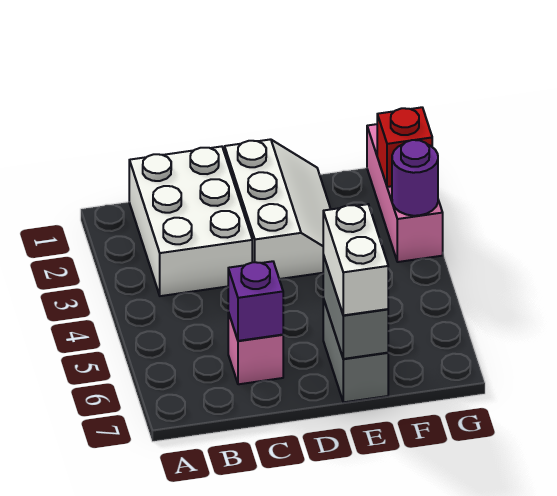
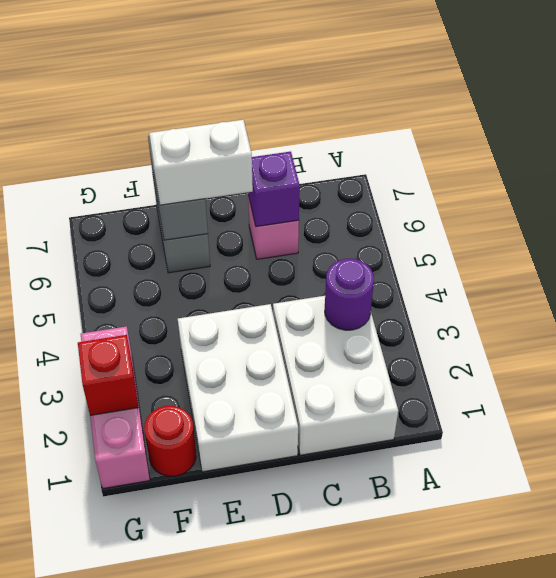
white 2x3 slope [225,139,331,279] -> white 2x3 brick [178,304,298,472]
white 1x2 brick [323,204,388,315] -> white 1x2 brick turned to [149,120,253,205]
none -> red 1x1 round brick [144,406,196,476]
purple 1x1 round brick [392,140,438,216] -> purple 1x1 round brick moved to [325,259,374,330]

